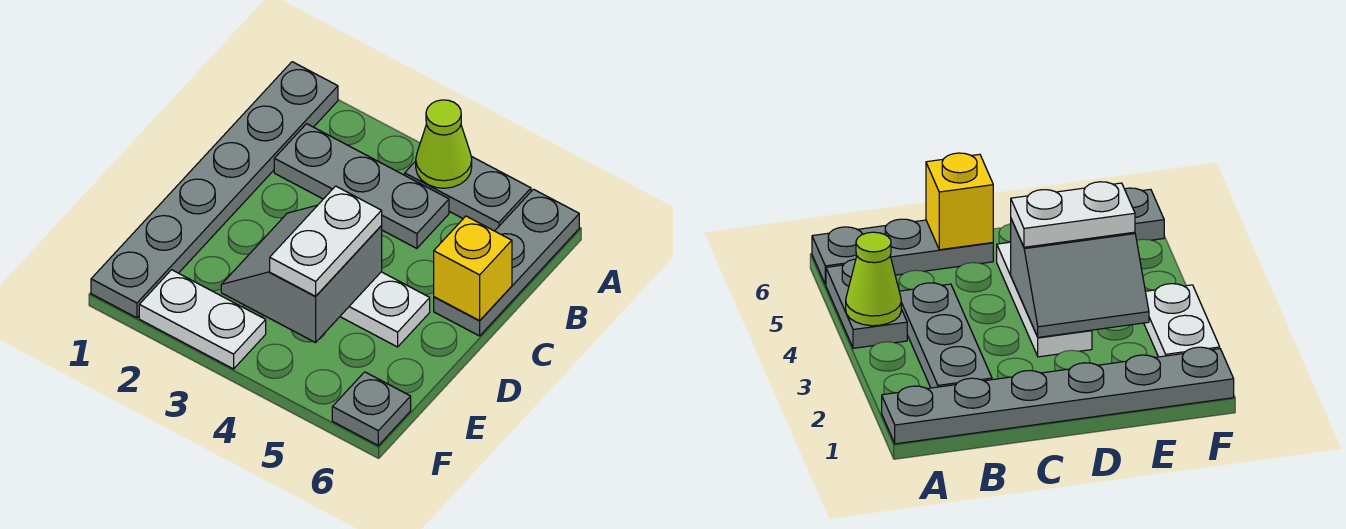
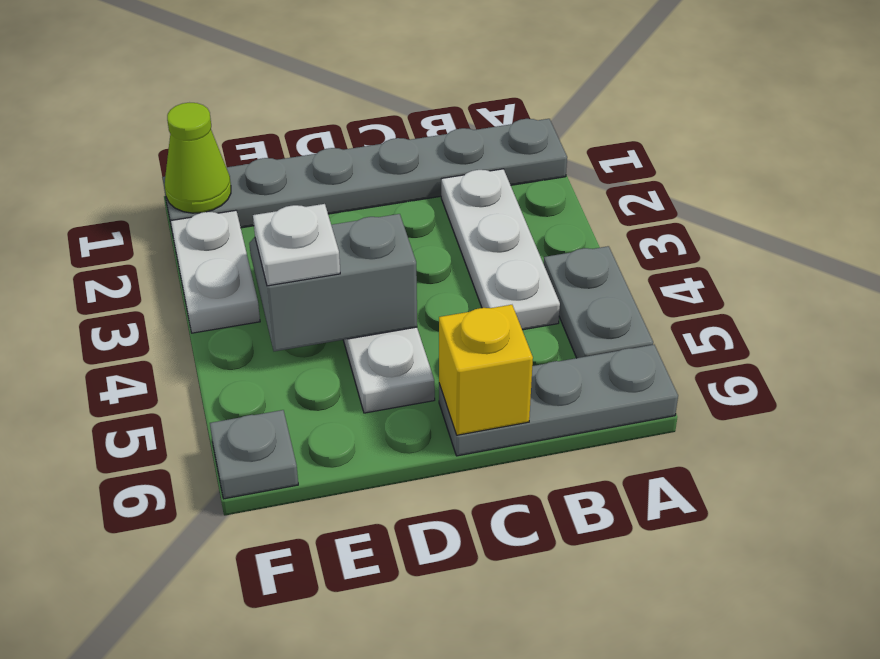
lime 1x1 cone [416,100,472,188] -> lime 1x1 cone moved to [165,103,231,213]
grey 1x3 plate [274,124,449,248] -> white 1x3 plate [441,169,560,330]
white 1x2 plate [270,186,382,296] -> white 1x1 plate [253,204,340,286]

